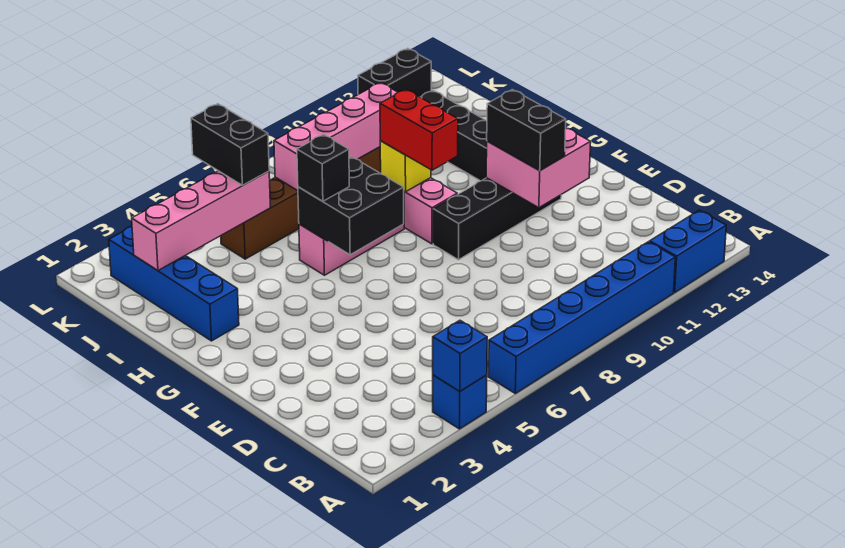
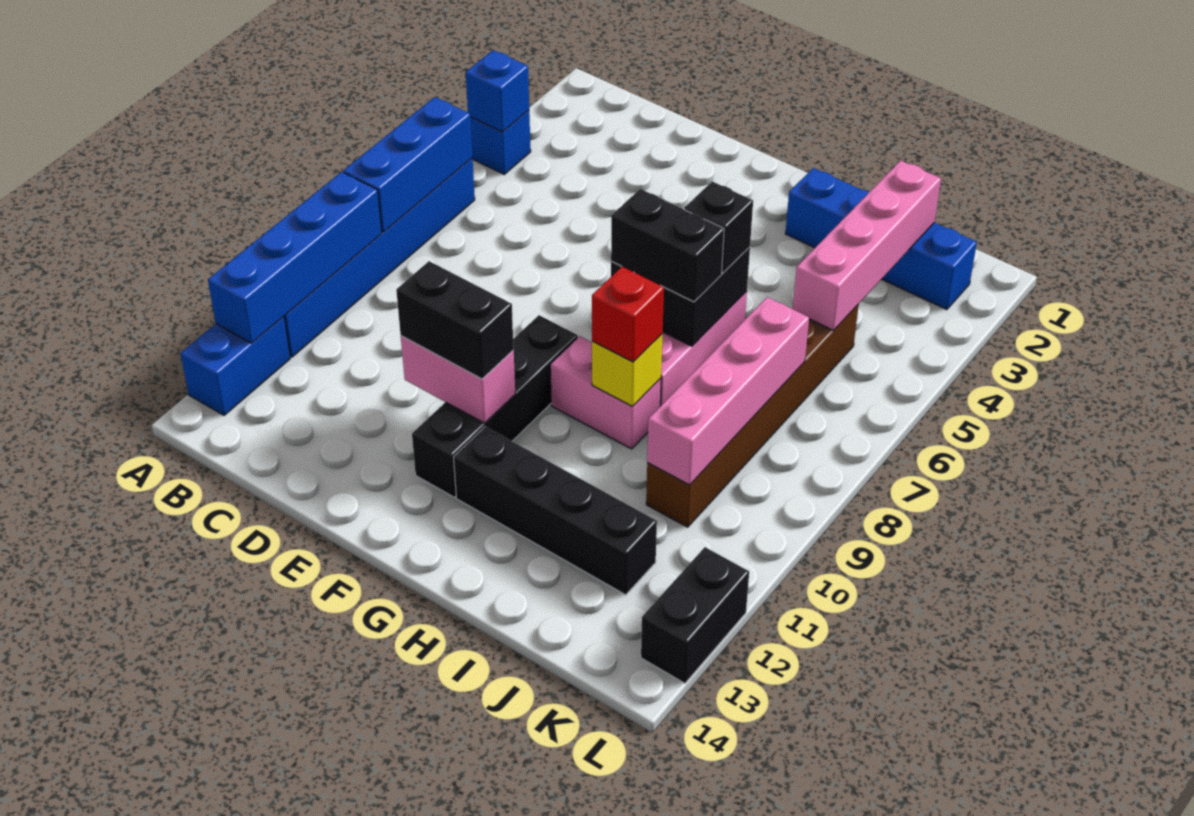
none -> blue 1x3 brick [343,97,472,232]
none -> blue 1x4 brick [208,172,382,343]
pink 2x2 brick [486,128,591,208] -> pink 1x2 brick [401,336,515,423]
red 1x2 brick [380,89,458,170] -> red 1x1 brick [592,267,664,362]
black 1x2 brick [191,104,269,185] -> black 1x2 brick moved to [611,189,724,302]

